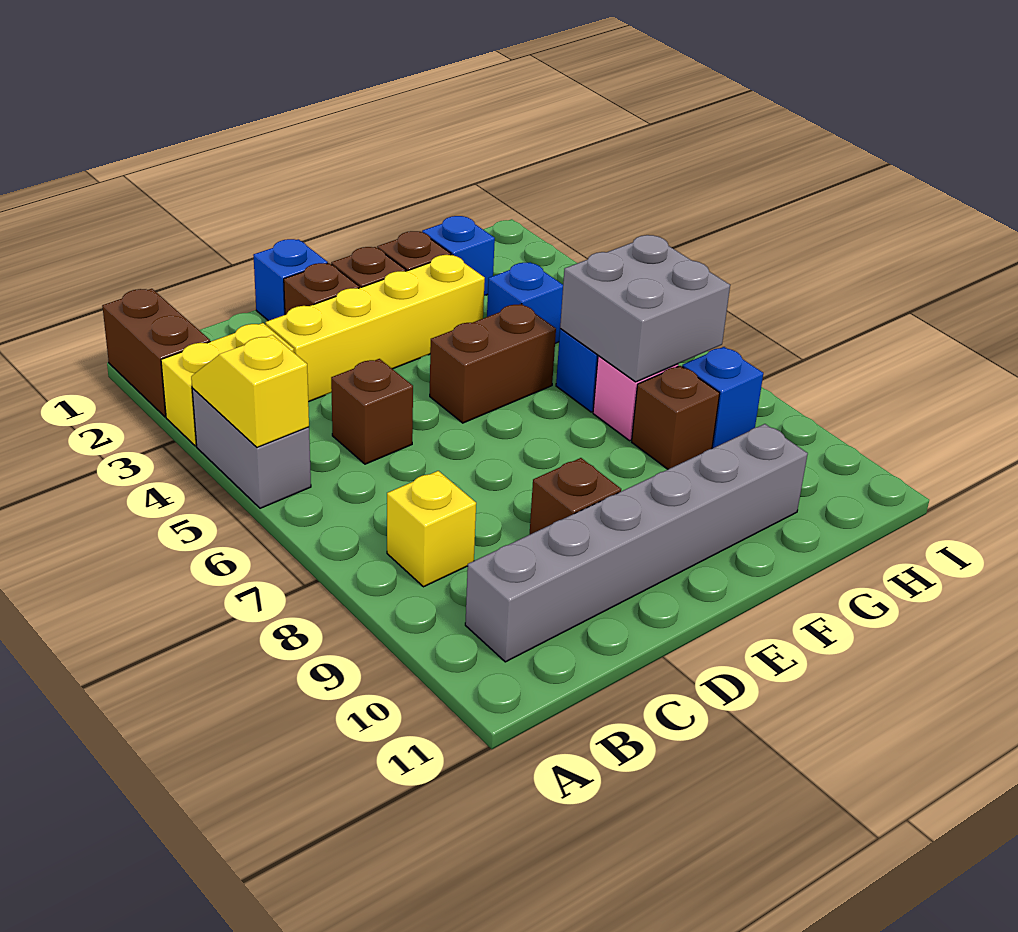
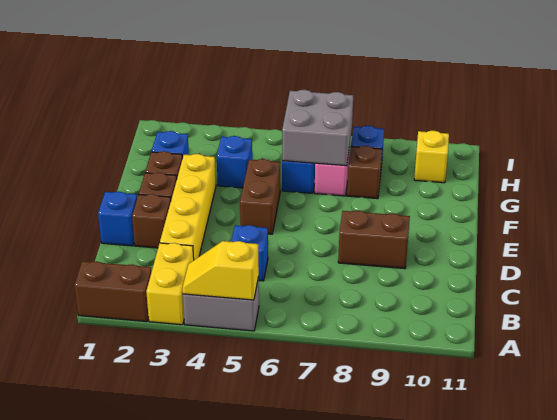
yellow 1x1 brick [387,471,476,587] -> yellow 1x1 brick moved to [414,131,449,183]
grey 1x6 brick [465,424,808,662] -> none
brown 1x1 brick [331,359,413,464] -> blue 1x1 brick [231,225,268,281]
brown 1x1 brick [530,458,621,534] -> brown 1x2 brick [338,211,410,269]

